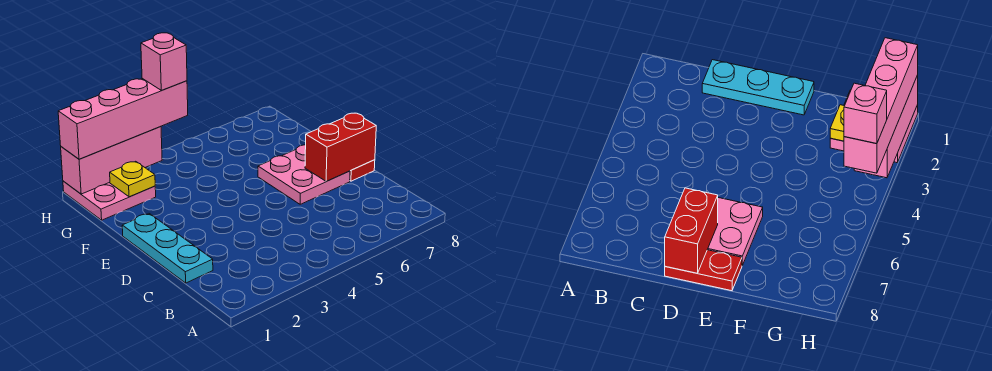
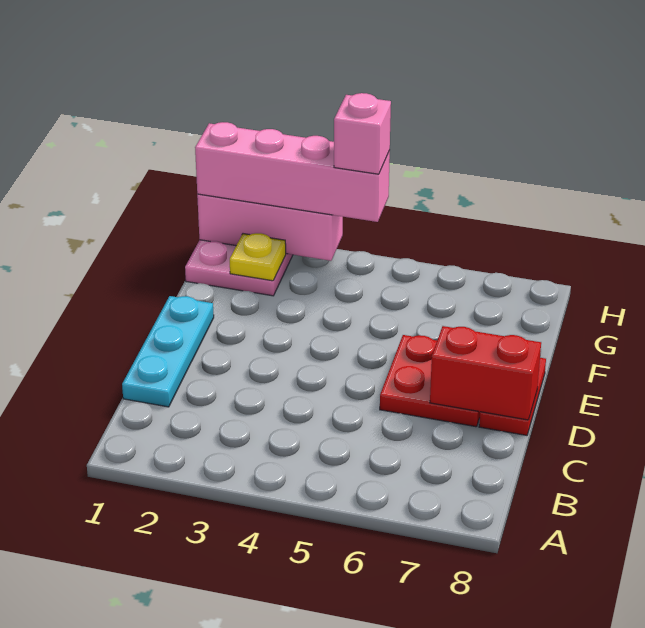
pink 2x2 plate [258,145,350,204] -> red 2x2 plate [380,335,480,427]

